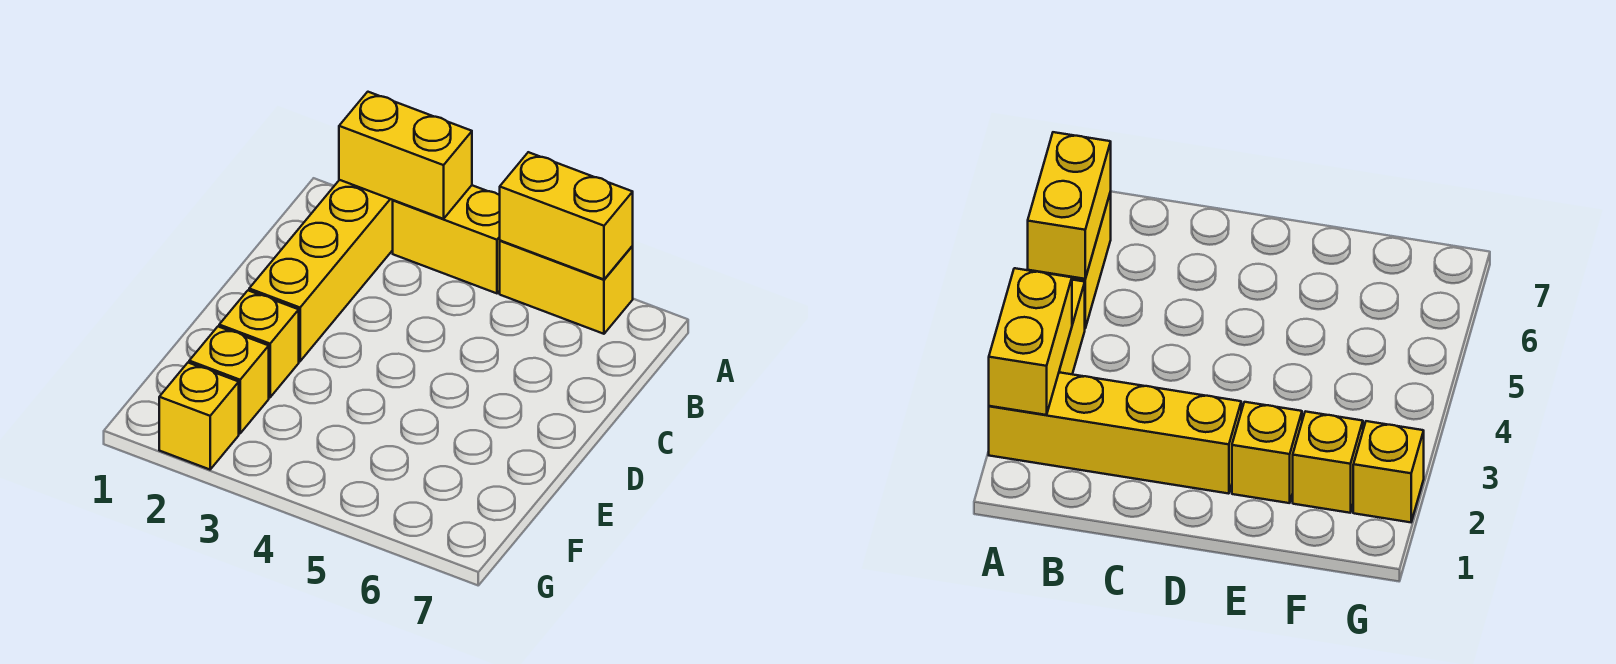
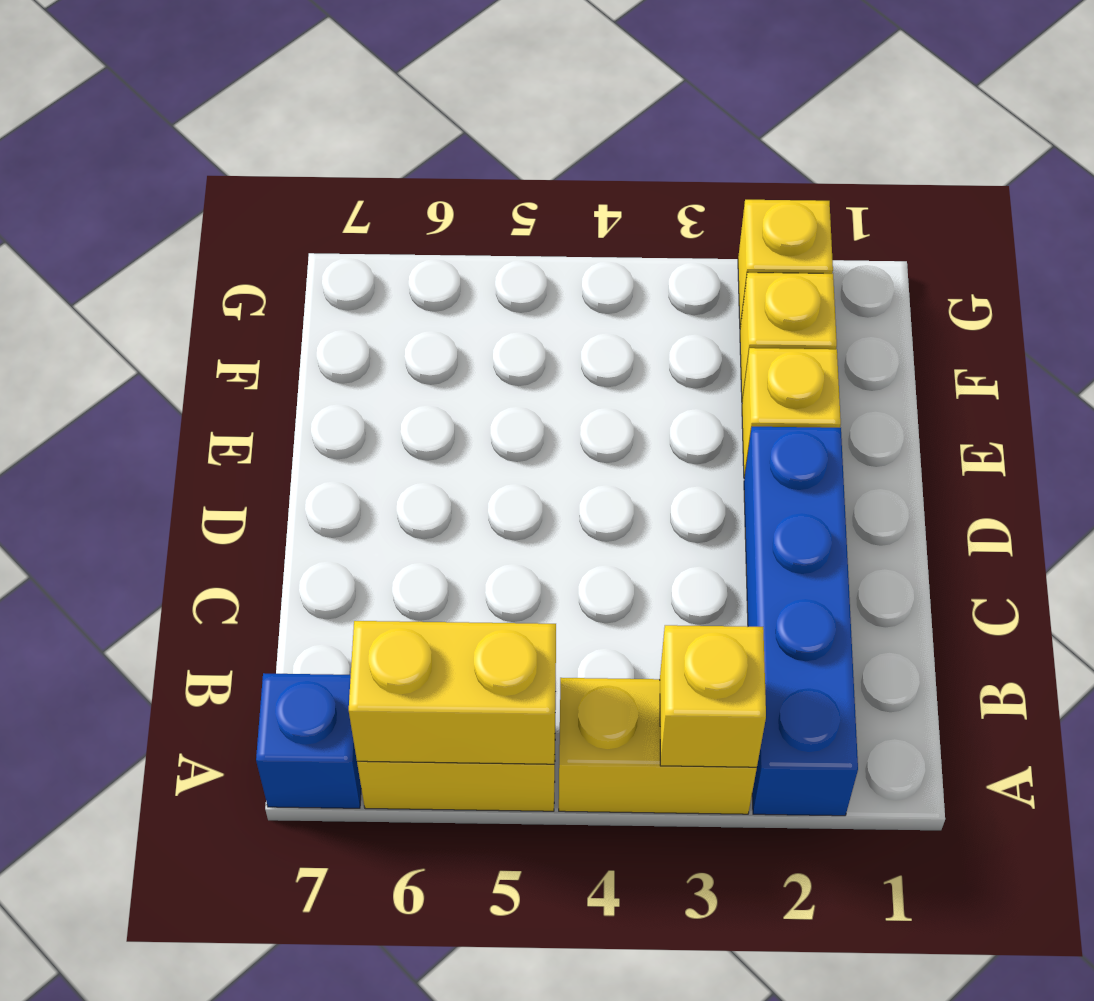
yellow 1x4 brick [249,180,393,361] -> blue 1x4 brick [744,427,858,816]
yellow 1x2 brick [339,92,472,219] -> yellow 1x1 brick [660,625,766,768]
none -> blue 1x1 brick [256,673,361,808]

